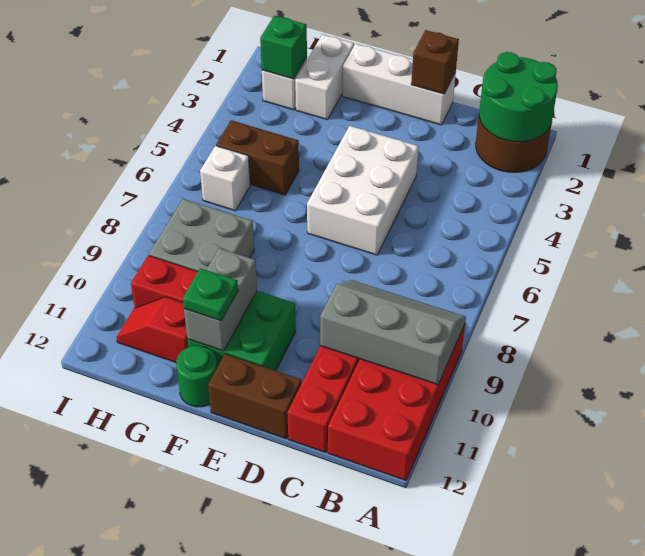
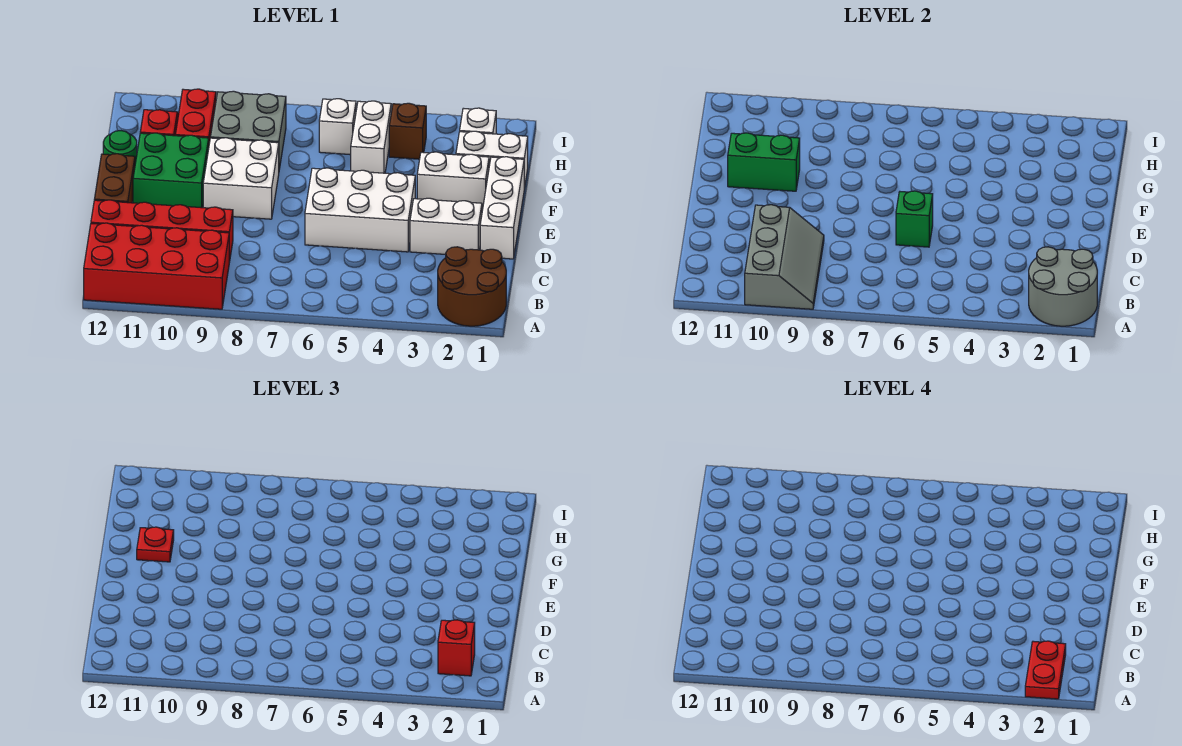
green 2x2 round brick [479,52,558,142] -> grey 2x2 round brick [1029,247,1097,326]
none -> red 1x2 plate [1025,641,1066,699]
none -> red 1x1 brick [438,620,475,676]
brown 1x1 brick [411,30,459,94] -> brown 1x1 brick moved to [389,103,426,159]
none -> white 1x2 brick [410,198,482,254]
none -> white 2x2 brick [203,138,279,219]
none -> white 1x2 brick [417,152,489,210]
grey 1x2 brick [184,248,257,351] -> green 1x2 brick [728,133,800,191]
green 1x1 plate [183,268,238,321] -> red 1x1 plate [137,527,174,562]
brown 1x2 brick [216,120,299,195] -> white 1x2 brick [351,101,391,173]
green 1x1 brick [260,15,307,79] -> green 1x1 brick moved to [896,191,933,247]

